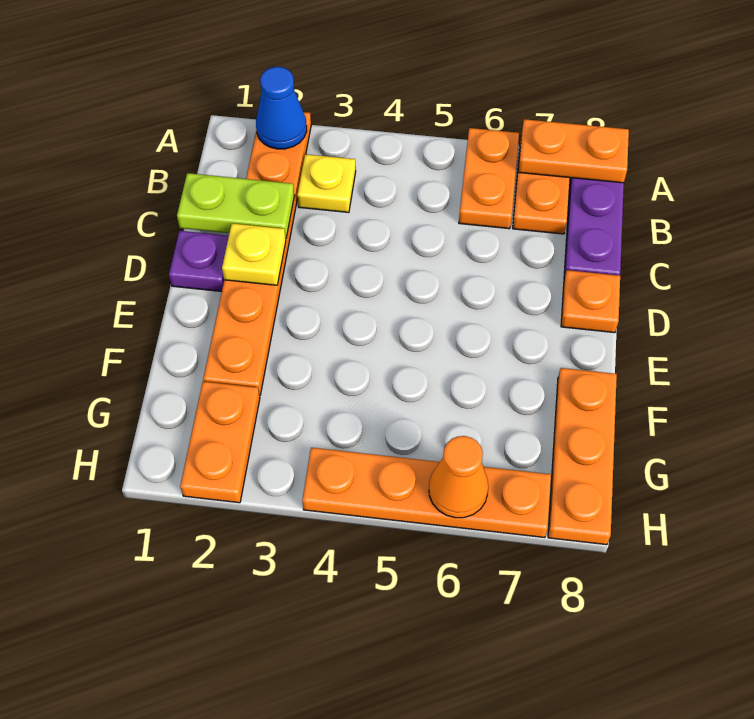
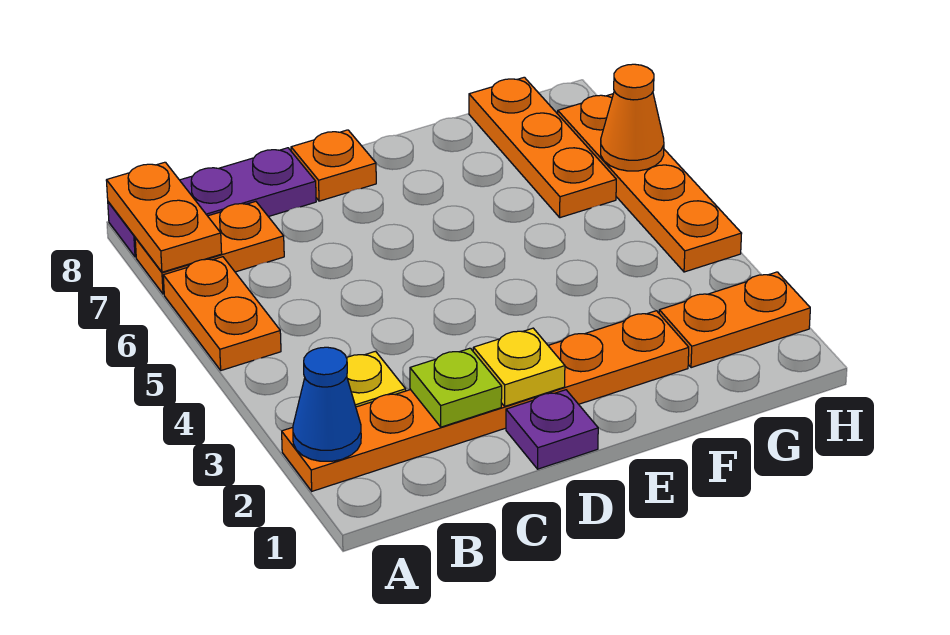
orange 1x2 plate [459,128,519,229] -> orange 1x2 plate turned to [163,257,281,370]
lime 1x2 plate [177,173,294,238] -> lime 1x1 plate [410,348,502,427]
orange 1x3 plate [548,368,617,545] -> orange 1x3 plate turned to [469,77,616,218]

